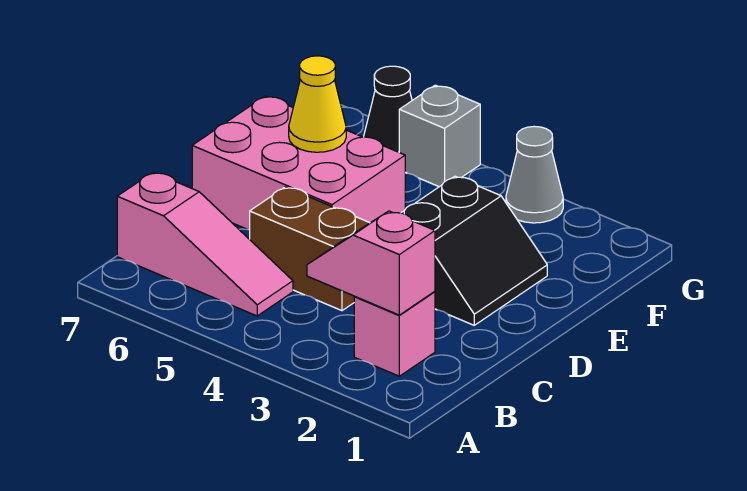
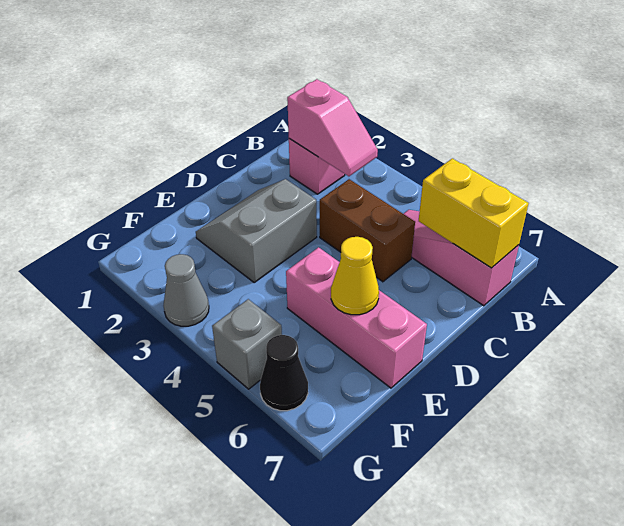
none -> yellow 1x2 brick [419,158,529,268]
black 2x2 slope [401,176,547,325] -> grey 2x2 slope [196,179,317,282]
pink 2x3 brick [192,96,405,230] -> pink 1x3 brick [286,247,427,388]

